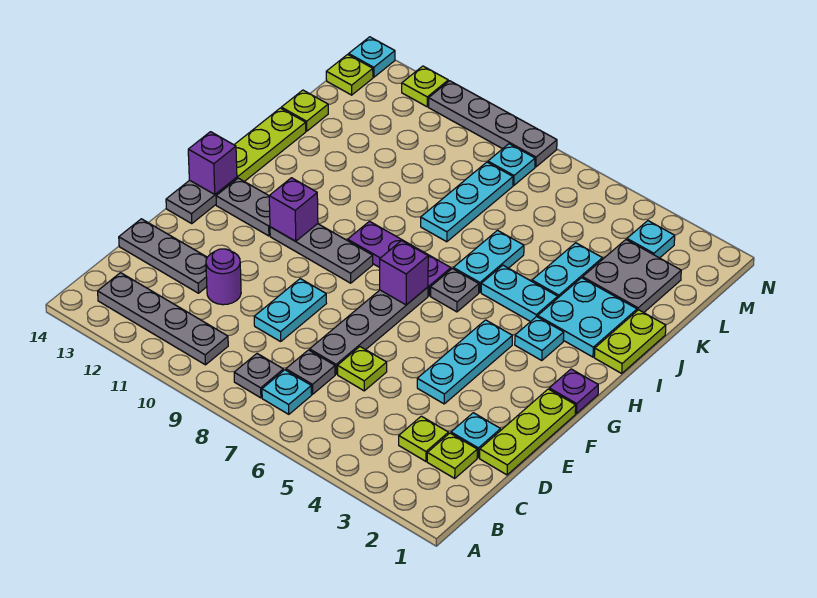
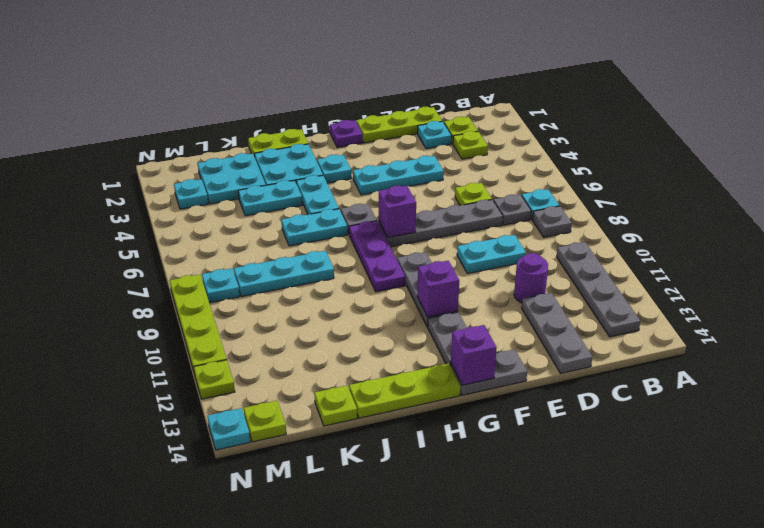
grey 2x2 plate [583,240,681,313] -> cyan 2x2 plate [198,153,266,204]
grey 1x4 plate [429,81,557,167] -> lime 1x4 plate [170,275,227,374]

